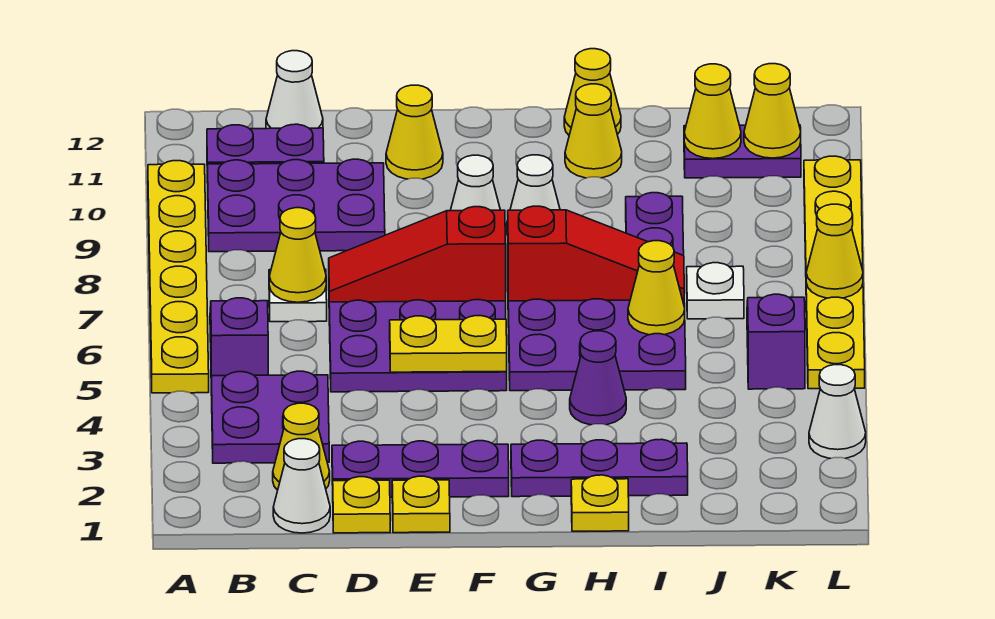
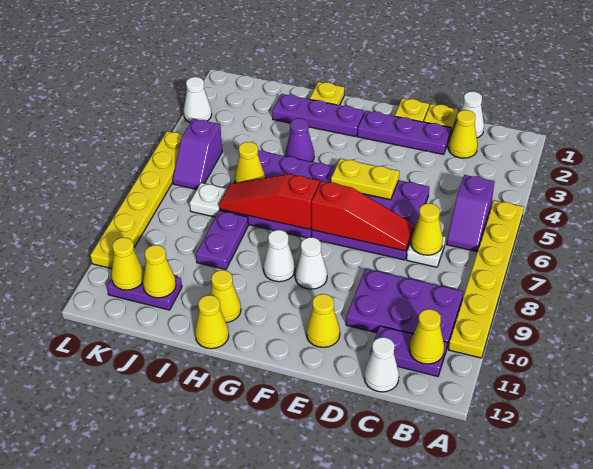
purple 2x2 plate [211,371,329,463] -> none
yellow 1x1 cone [806,204,863,298] -> yellow 1x1 cone moved to [409,309,444,364]

